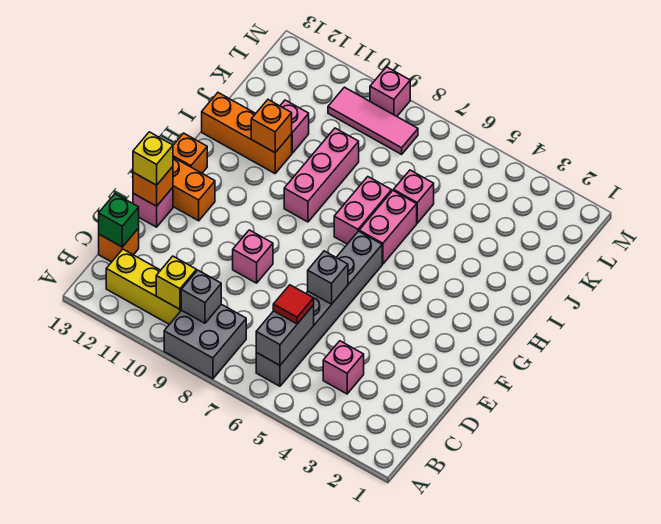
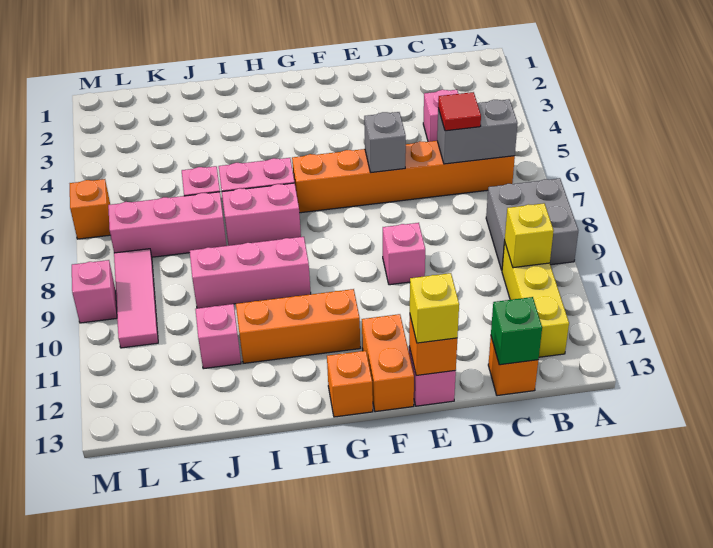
grey 1x6 brick [256,231,382,386] -> orange 1x6 brick [292,141,515,213]
grey 1x1 brick [181,270,221,323] -> none
orange 1x3 brick [202,93,292,173] -> orange 1x3 brick turned to [236,289,360,363]
orange 1x1 brick [251,100,292,153] -> orange 1x1 brick moved to [70,179,110,239]
none -> pink 1x3 brick [108,192,227,257]

